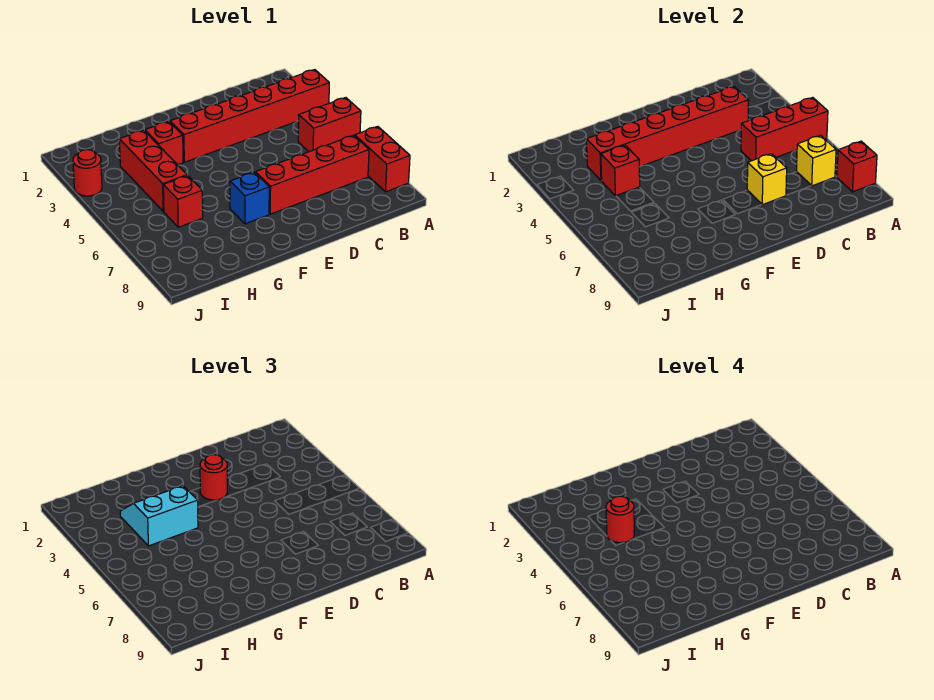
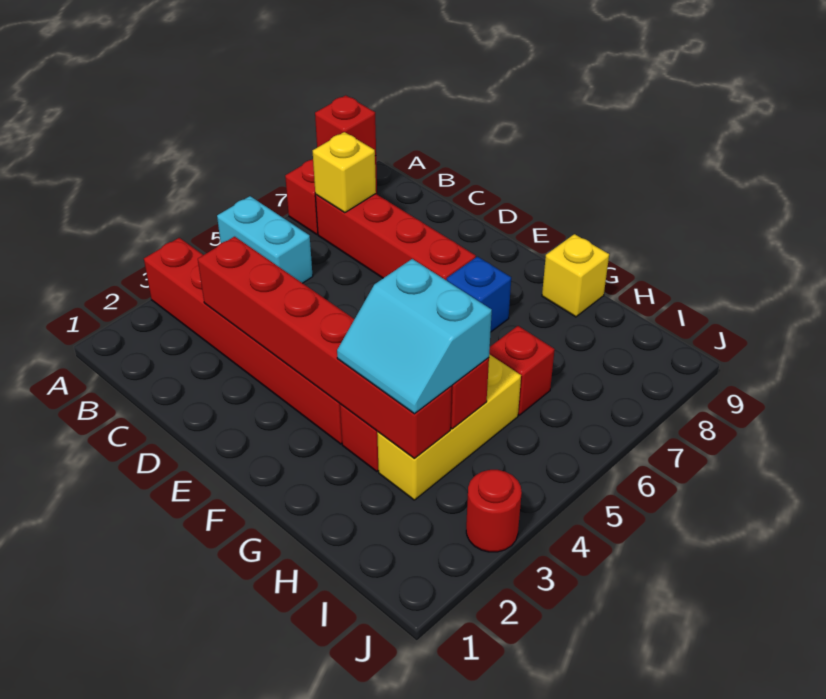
red 1x2 brick [298,98,361,152] -> cyan 1x2 brick [217,196,313,283]
red 1x3 brick [741,98,828,161] -> none
yellow 1x1 brick [747,154,787,205] -> yellow 1x1 brick moved to [542,234,609,317]
red 1x1 round brick [200,455,227,500] -> none
red 1x3 brick [119,130,187,211] -> yellow 1x3 brick [377,354,521,500]
red 1x1 round brick [606,496,634,543] -> none

